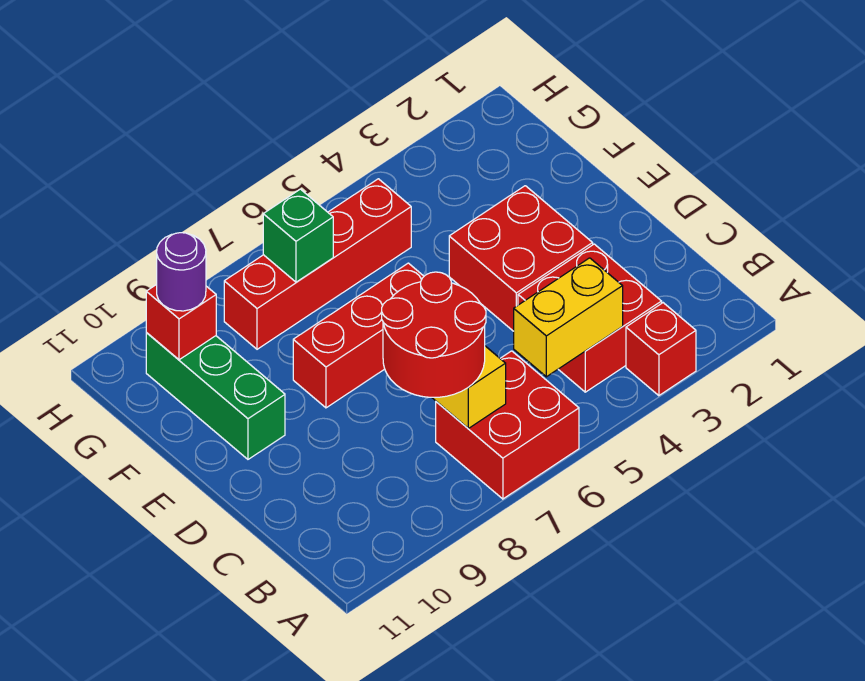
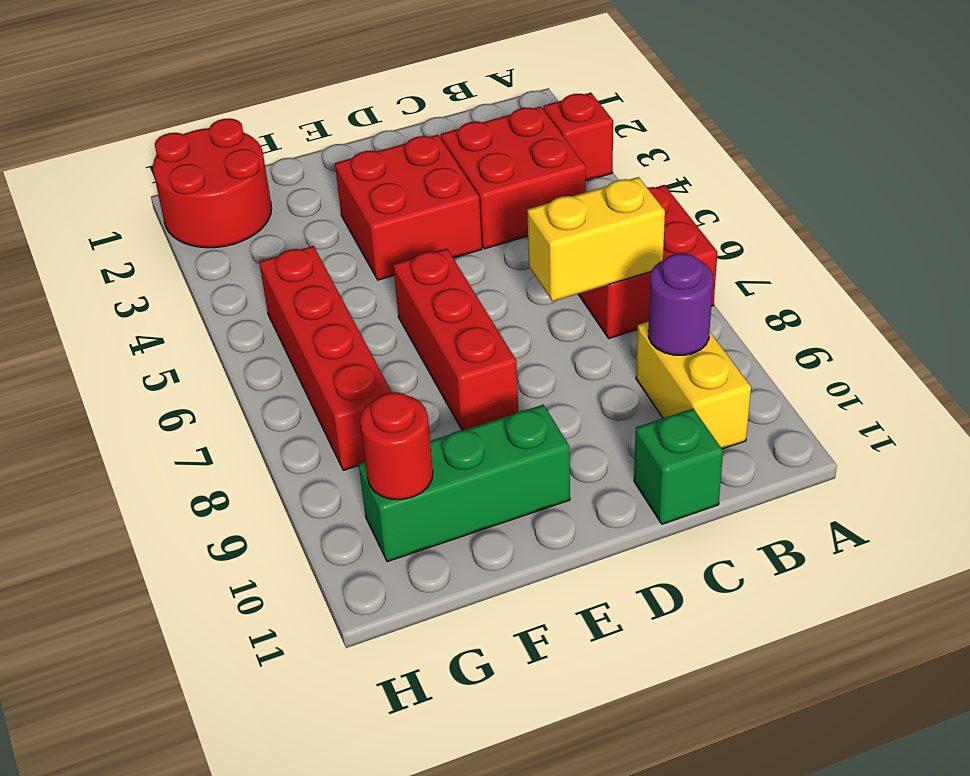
yellow 1x2 brick [514,258,623,377] -> yellow 1x2 brick moved to [636,322,751,449]
red 2x2 round brick [382,272,486,397] -> red 2x2 round brick moved to [153,118,272,248]
green 1x1 brick [263,189,333,282] -> green 1x1 brick moved to [634,409,723,524]
red 1x1 brick [146,284,216,360] -> red 1x1 round brick [360,392,433,500]
purple 1x1 round brick [157,233,206,311] -> purple 1x1 round brick moved to [648,253,713,355]

